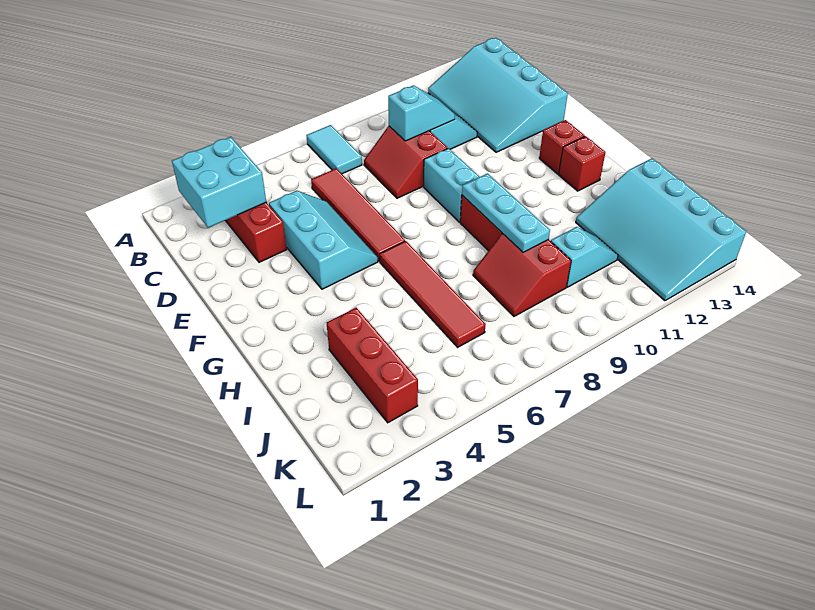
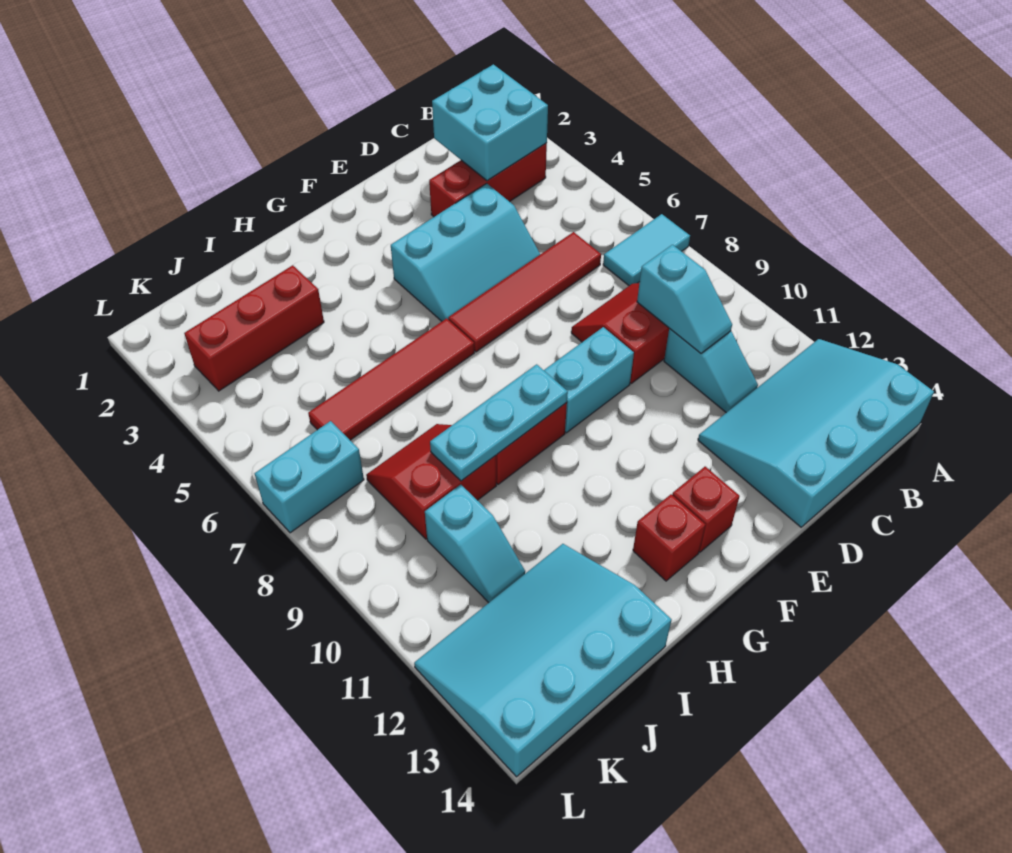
none -> cyan 1x2 brick [255,421,364,533]

